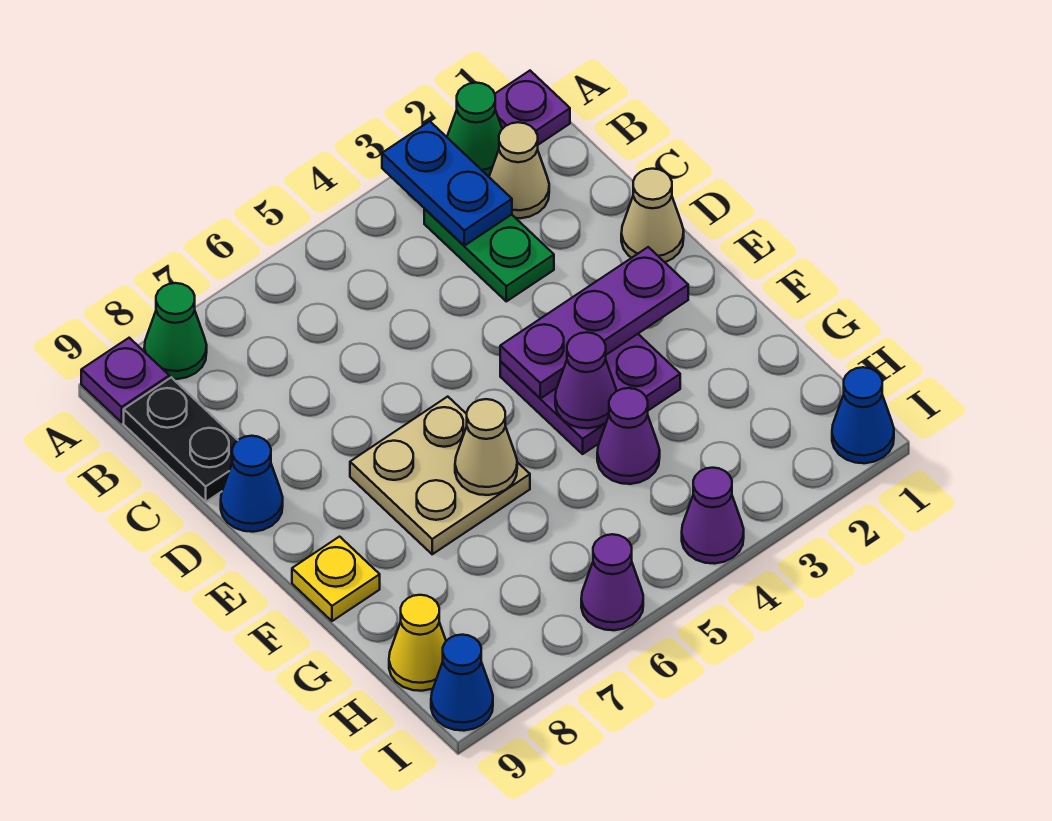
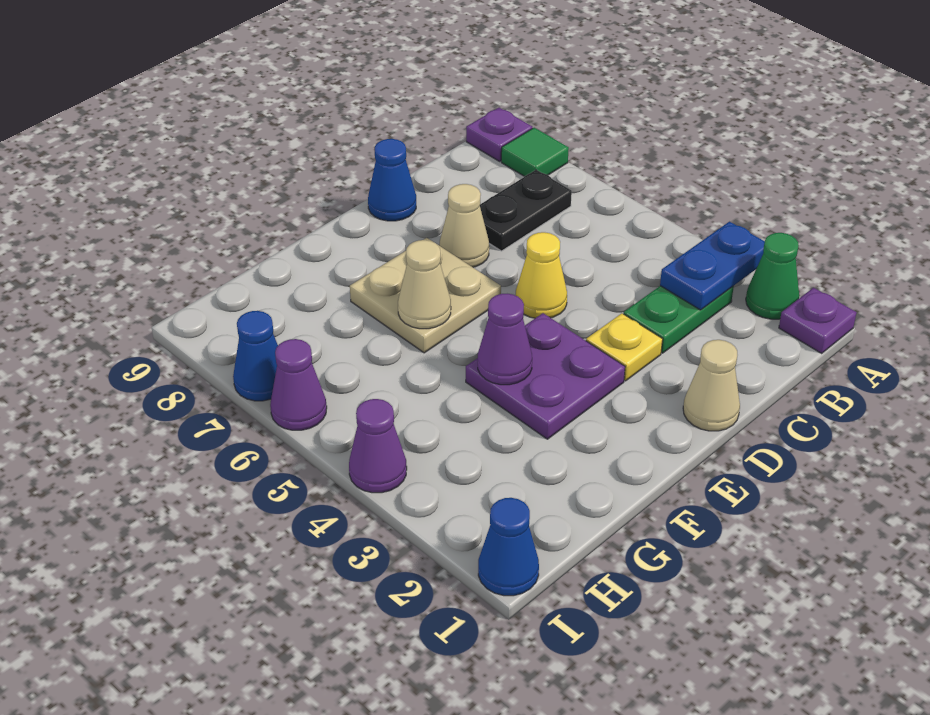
green 1x1 cone [144,283,207,379] -> green 1x1 tile [501,128,569,176]
tan 1x1 cone [489,122,549,218] -> tan 1x1 cone moved to [439,184,489,267]
black 1x2 plate [124,377,238,502] -> black 1x2 plate moved to [480,170,572,251]
purple 1x3 plate [500,247,688,398] -> none
yellow 1x1 plate [292,537,380,621] -> yellow 1x1 plate moved to [586,313,663,381]
purple 1x1 cone [597,388,660,484] -> none
yellow 1x1 cone [389,595,446,691] -> yellow 1x1 cone moved to [516,232,567,318]
blue 1x1 cone [431,635,493,731] -> blue 1x1 cone moved to [233,311,278,401]

